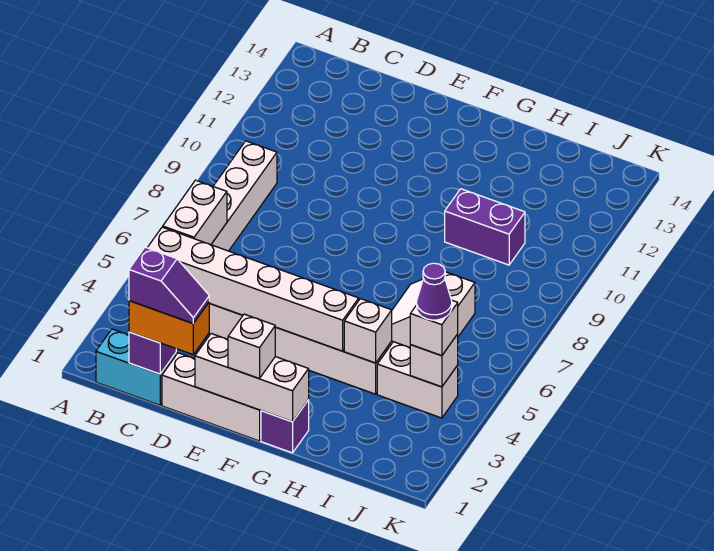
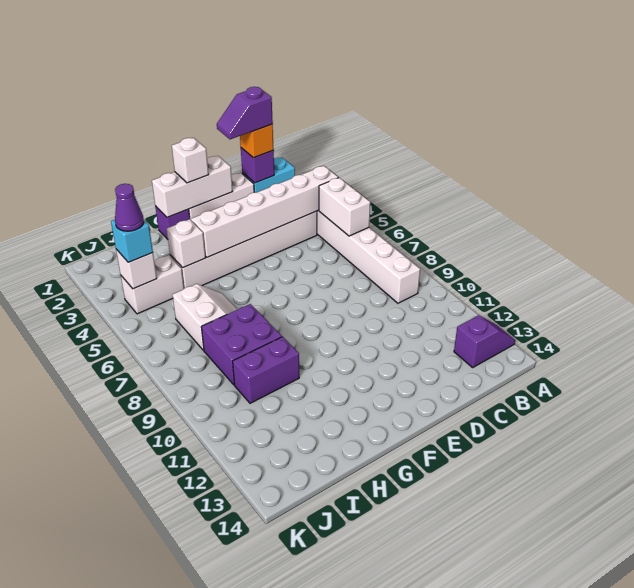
none -> purple 1x2 slope [454,315,515,367]
orange 1x2 brick [129,301,210,355] -> orange 1x1 brick [240,124,274,158]
none -> purple 2x2 brick [201,304,282,385]
white 1x1 brick [410,300,458,356] -> cyan 1x1 brick [111,220,153,262]

